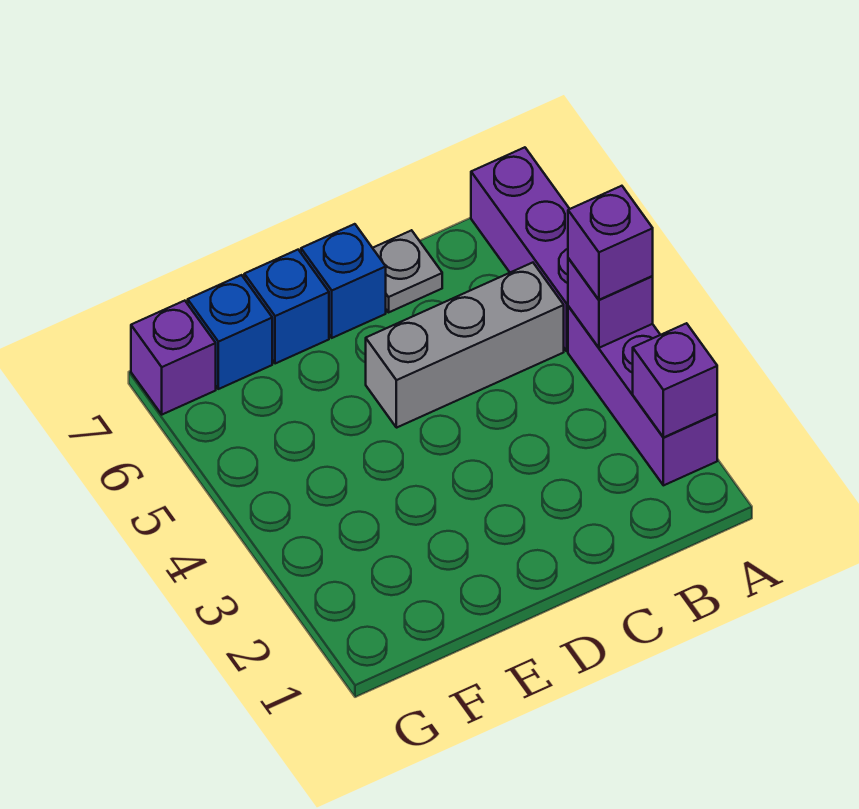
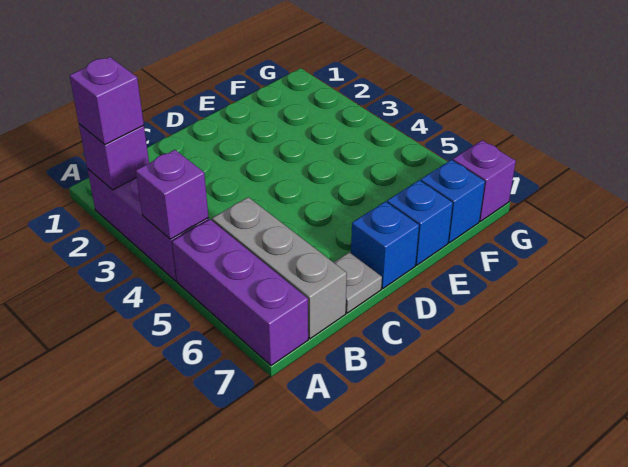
purple 1x1 brick [568,186,653,300] -> purple 1x1 brick moved to [70,57,144,145]
grey 1x3 brick [366,263,564,428] -> grey 1x3 brick turned to [212,197,347,339]

